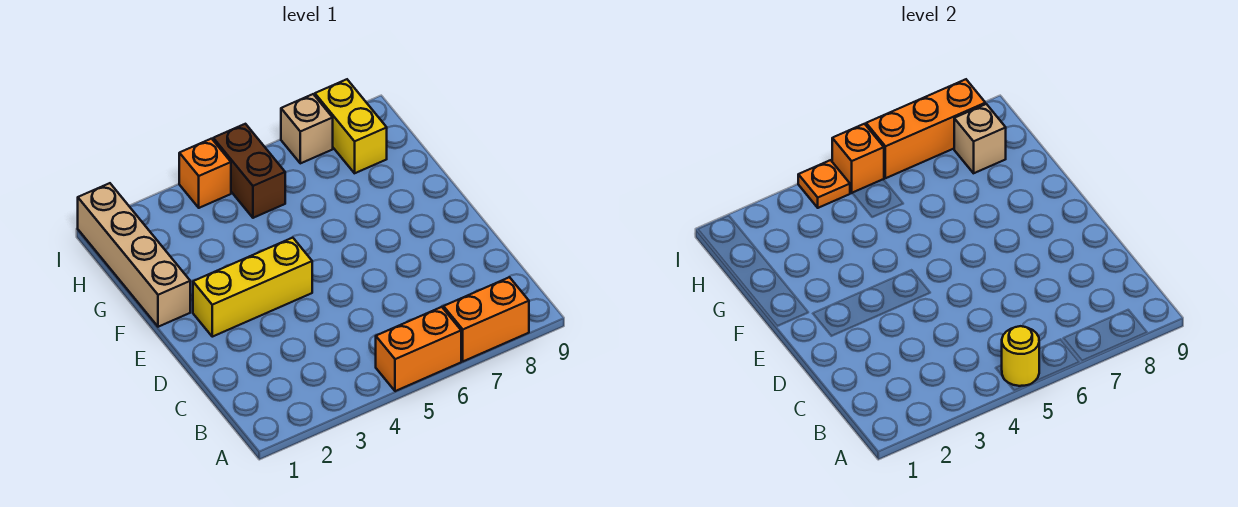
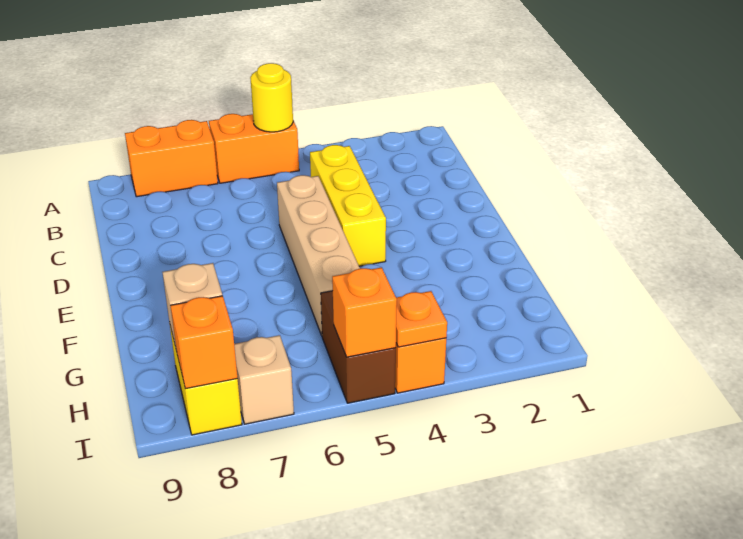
yellow 1x3 brick [193,238,312,337] -> yellow 1x3 brick turned to [310,145,386,266]
tan 1x4 brick [78,183,190,327] -> tan 1x4 brick moved to [277,175,360,335]
orange 1x3 brick [866,79,985,178] -> orange 1x1 brick [171,296,237,389]

